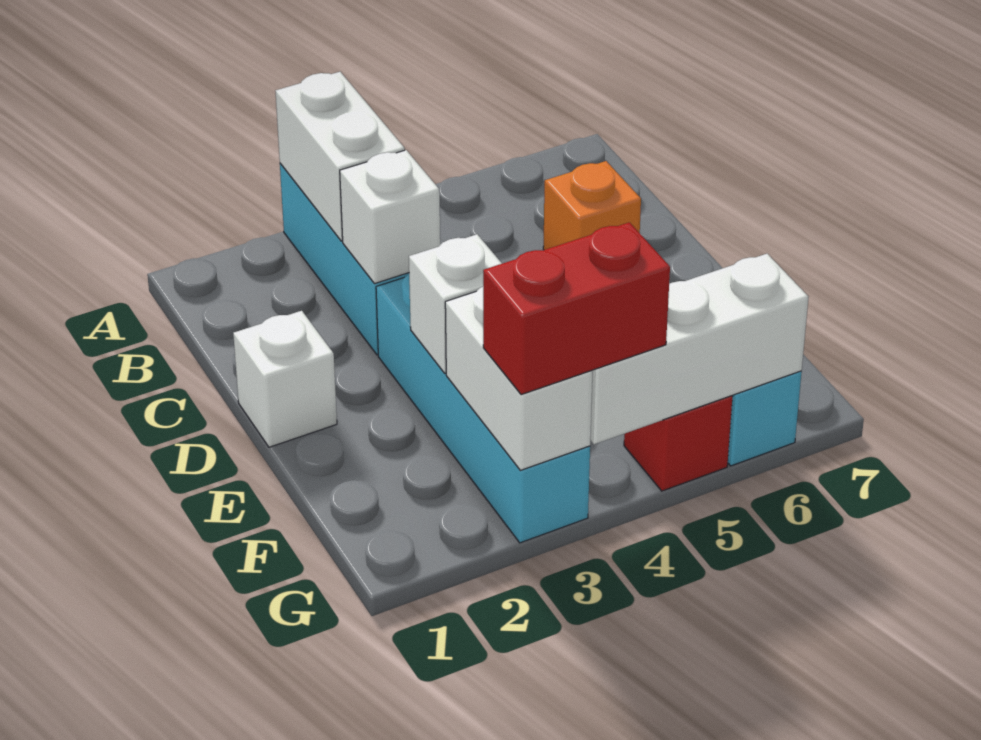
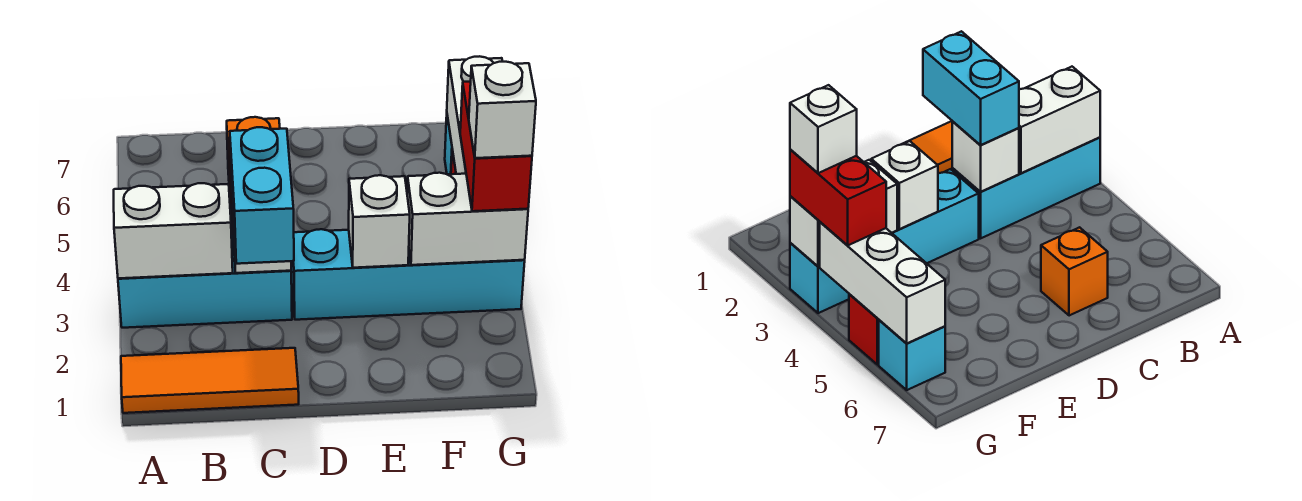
none -> orange 1x3 tile [121,348,299,413]
none -> cyan 1x2 brick [230,127,294,264]
white 1x1 brick [233,311,337,447] -> white 1x1 brick moved to [469,62,536,158]

